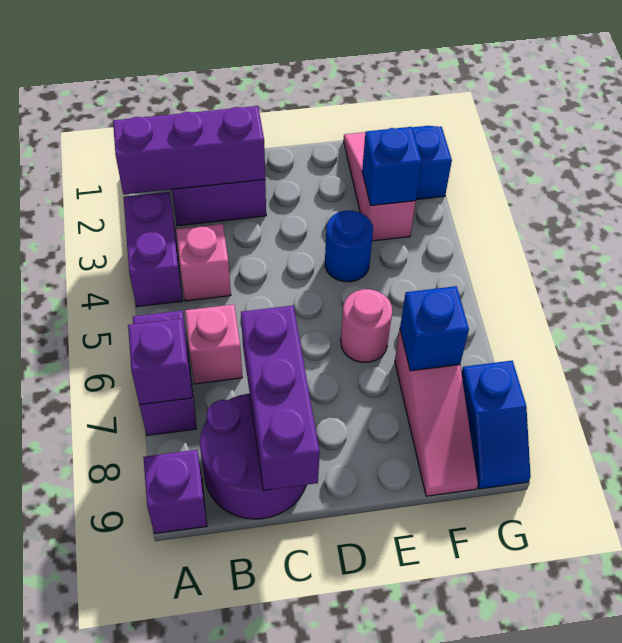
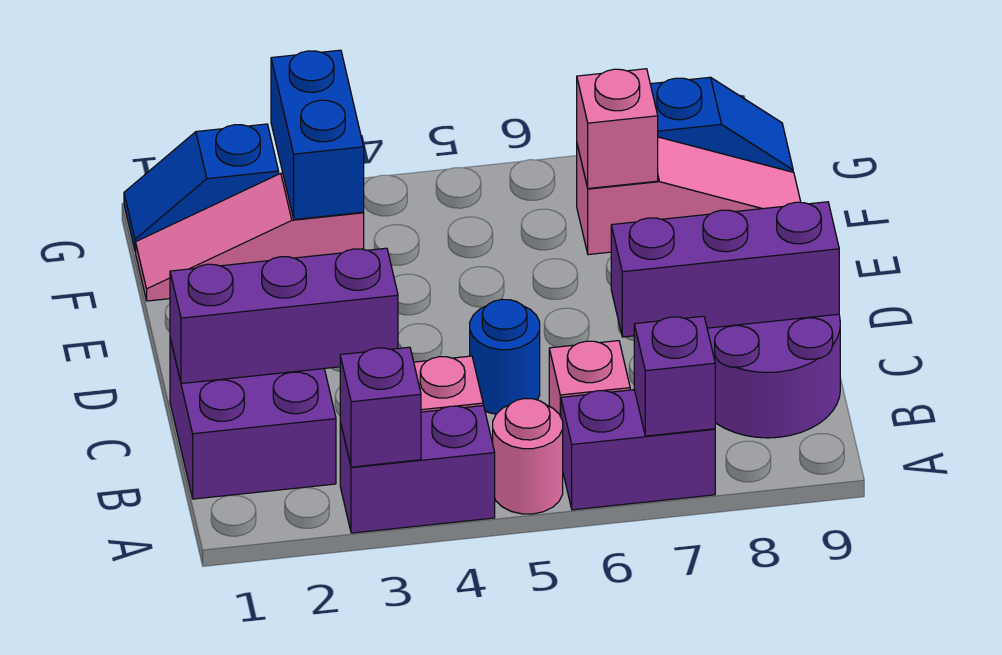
purple 1x3 brick [113,106,265,194] -> purple 1x3 brick turned to [170,248,398,384]
purple 1x1 brick [143,450,207,533] -> purple 1x1 brick moved to [340,347,421,467]
blue 1x1 round brick [325,211,373,282] -> blue 1x1 round brick moved to [470,299,540,414]
pink 1x1 round brick [341,289,392,362] -> pink 1x1 round brick moved to [493,399,563,514]
blue 1x1 brick [362,127,422,206] -> blue 1x2 brick [271,50,364,219]
blue 1x1 brick [400,286,469,371] -> pink 1x1 brick [577,69,658,189]

